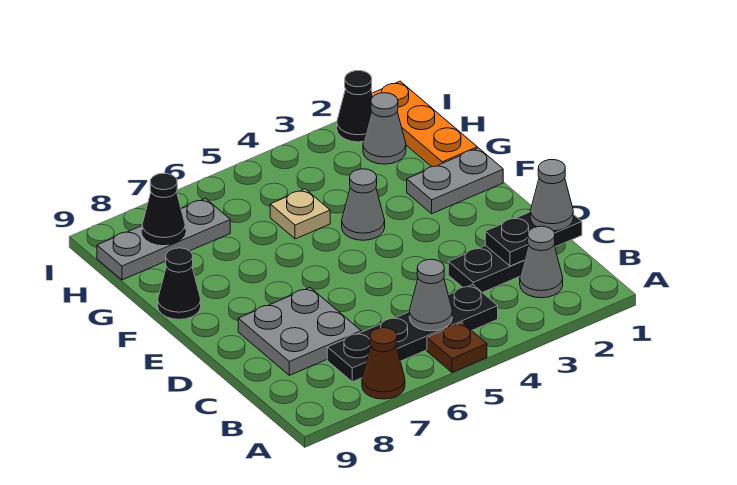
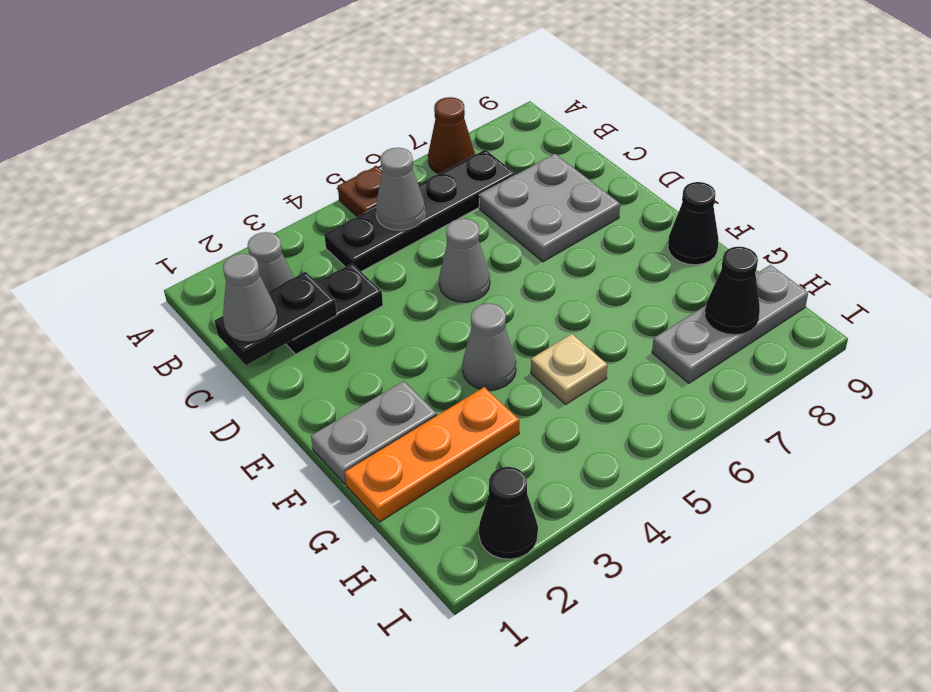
orange 1x3 plate [372,81,477,167] -> orange 1x3 plate turned to [345,387,519,522]
grey 1x1 cone [363,93,406,164] -> grey 1x1 cone moved to [439,218,490,302]

